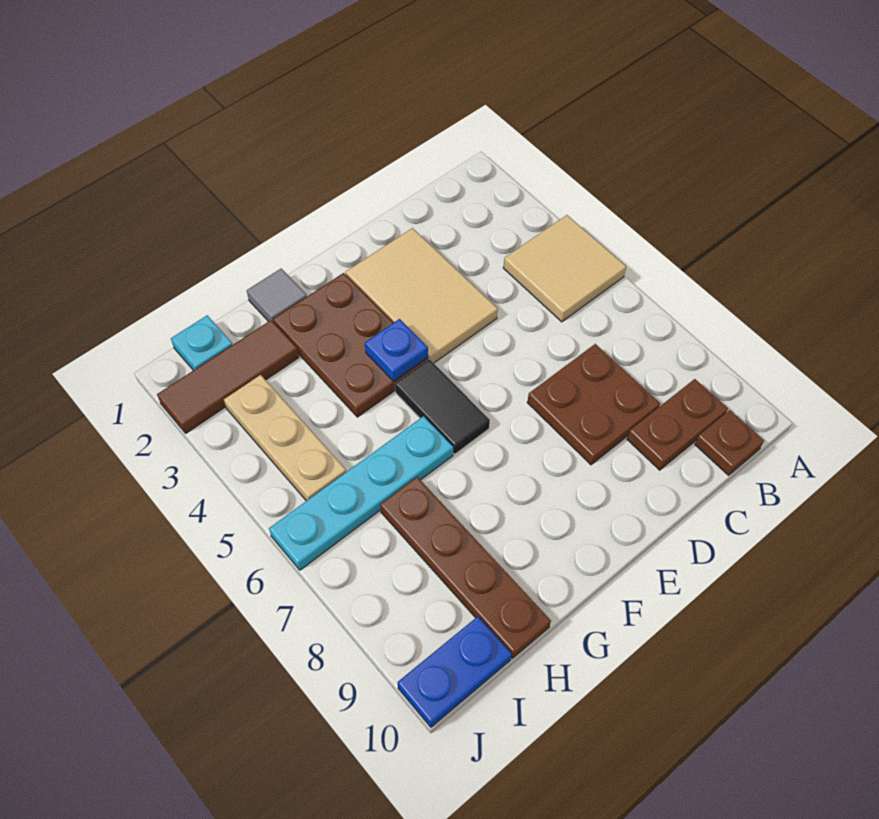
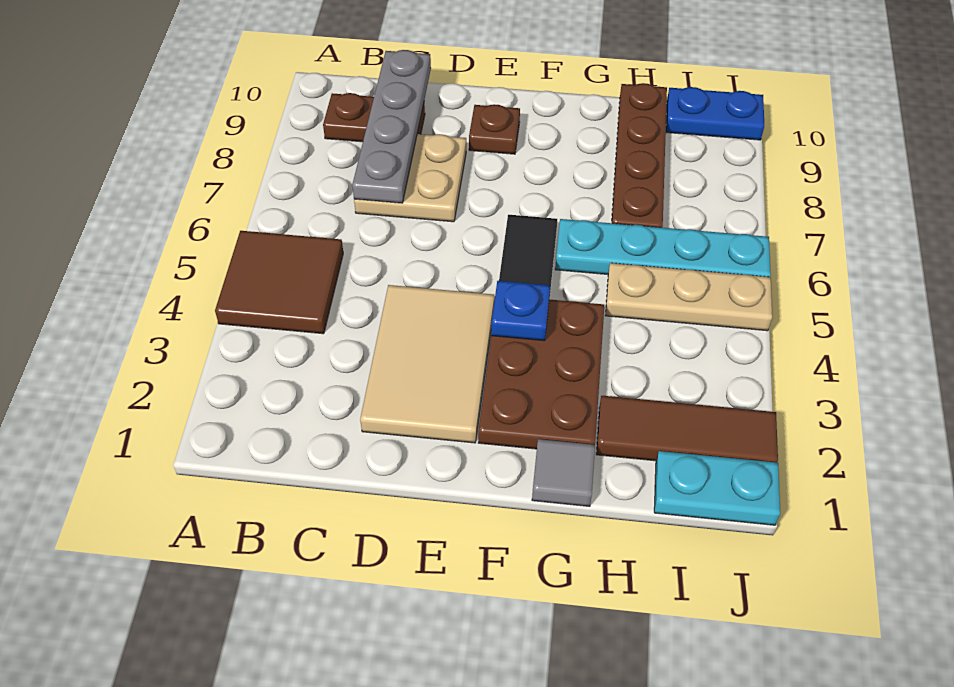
tan 2x2 tile [503,215,626,322] -> brown 2x2 tile [215,231,343,334]
brown 1x1 plate [695,410,764,475] -> brown 1x1 plate moved to [469,104,520,154]
brown 2x2 plate [527,344,660,465] -> tan 2x2 plate [354,134,466,222]
none -> grey 1x4 plate [352,50,431,203]
cyan 1x1 plate [171,316,233,370] -> cyan 1x2 plate [654,451,780,525]
tan 1x3 plate [224,375,346,501] -> tan 1x3 plate turned to [605,263,772,331]

